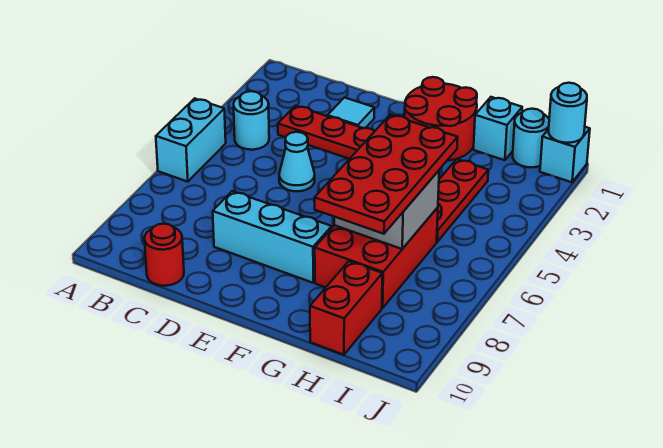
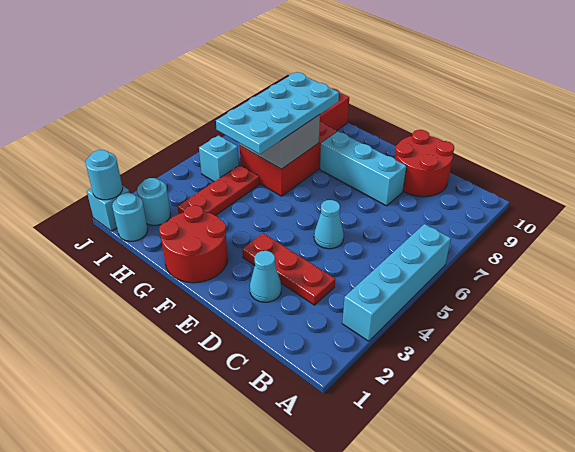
cyan 1x2 brick [156,98,226,182] -> cyan 1x4 brick [342,224,451,341]
cyan 1x1 round brick [234,91,269,150] -> cyan 1x1 round brick moved to [137,178,171,225]
red 1x1 round brick [144,224,184,286] -> red 2x2 round brick [395,130,454,197]
cyan 1x1 tile [328,98,374,128] -> cyan 1x1 cone [250,251,281,302]
red 2x4 plate [314,115,458,234] -> cyan 2x4 plate [216,72,339,154]
cyan 1x1 brick [474,97,522,160] -> cyan 1x1 brick moved to [199,135,239,182]

